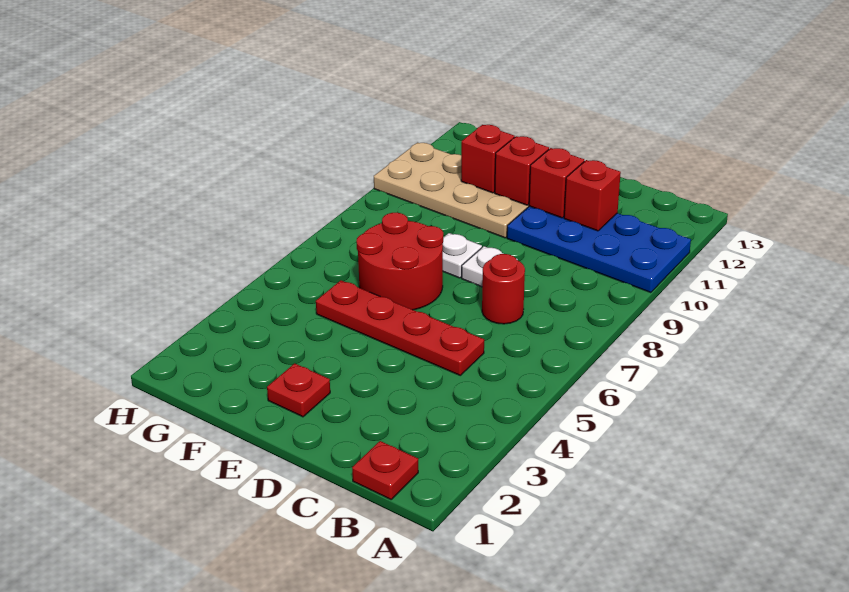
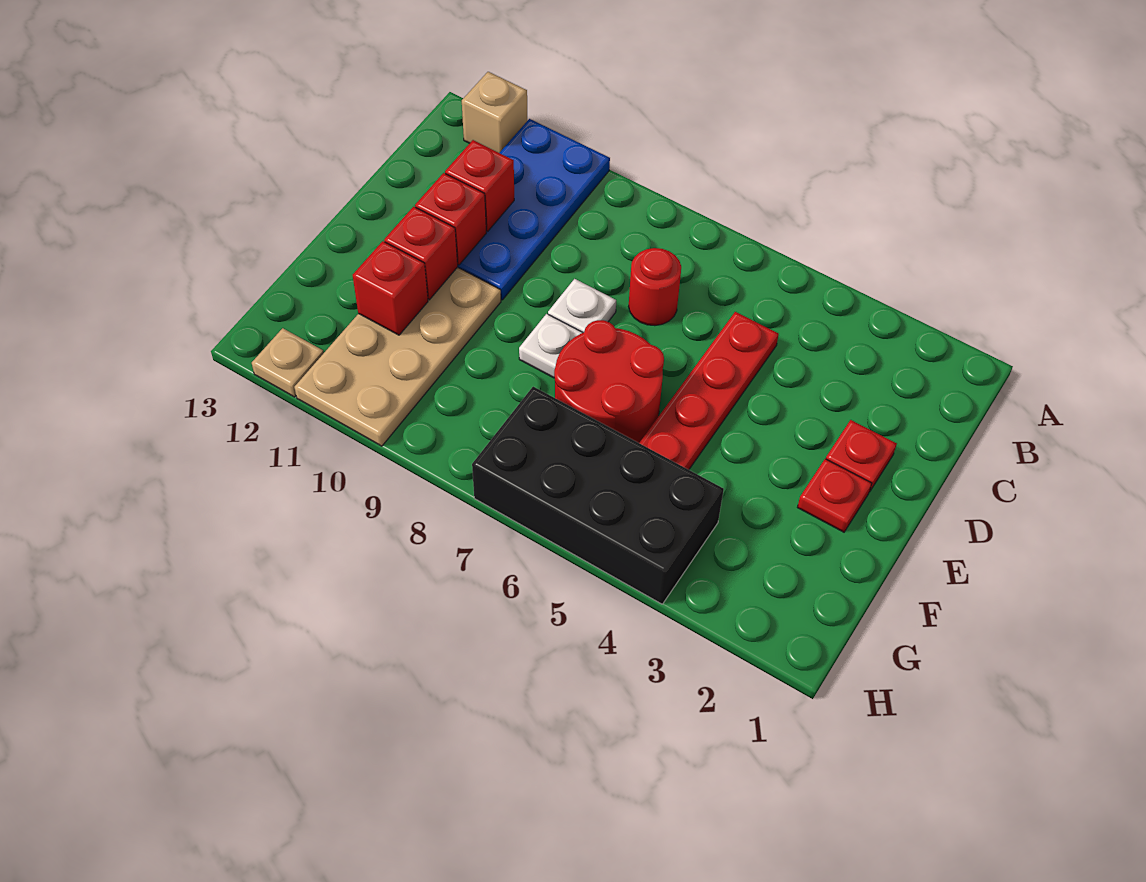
none -> tan 1x1 brick [462,72,527,153]
red 1x1 plate [352,441,418,499] -> red 1x1 plate moved to [826,420,897,492]
none -> black 2x4 brick [472,387,724,604]
none -> tan 1x1 plate [252,328,324,397]

